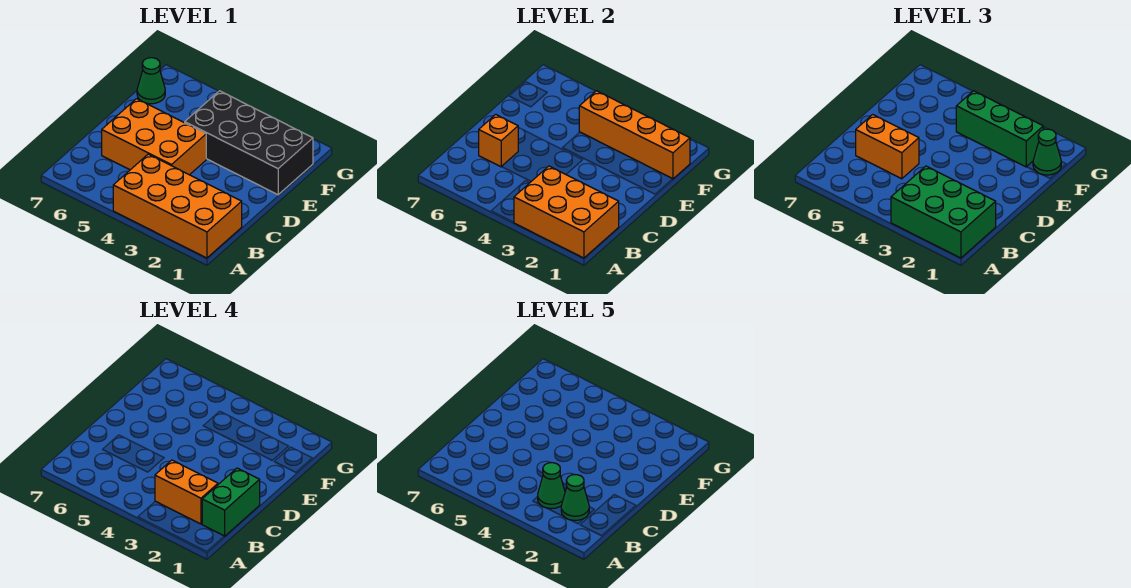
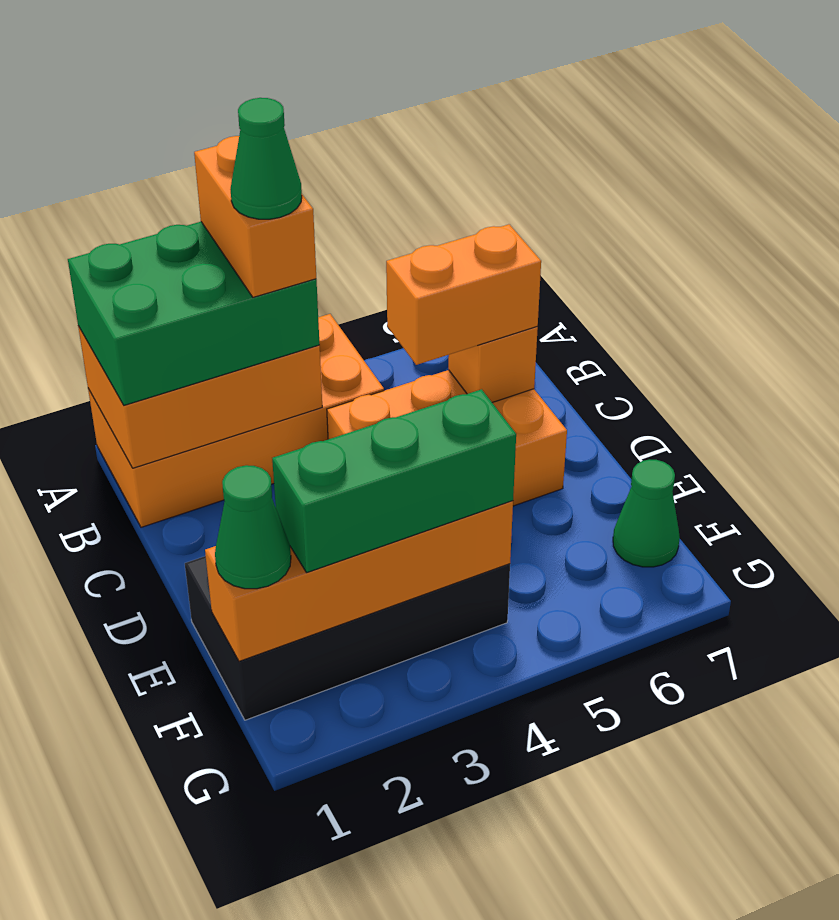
green 1x2 brick [202,468,260,536] -> none
orange 1x2 brick [155,460,218,524] -> orange 1x2 brick turned to [194,136,316,297]
green 1x1 cone [561,475,589,520] -> none

